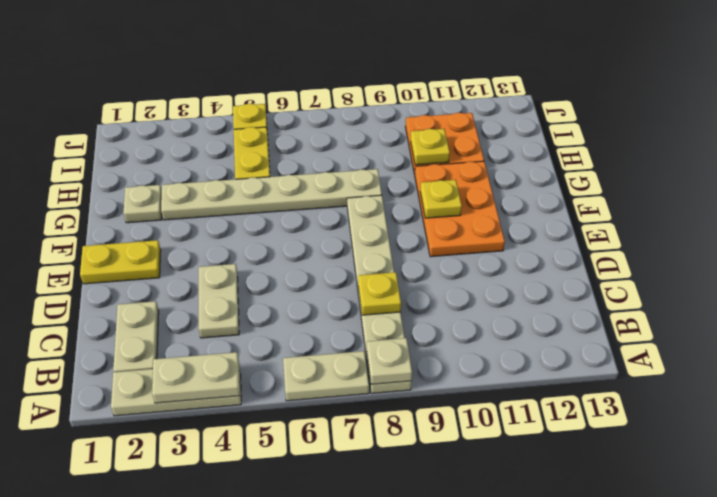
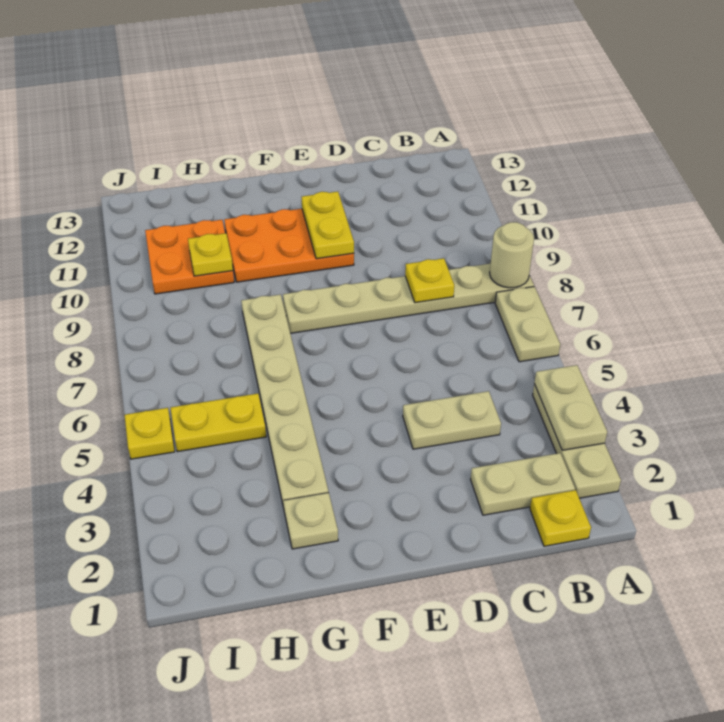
tan 1x1 plate [367,338,412,384] -> tan 1x1 round brick [490,222,534,288]
yellow 1x2 plate [80,240,161,284] -> yellow 1x2 plate moved to [302,192,354,259]
yellow 1x1 plate [420,180,462,218] -> yellow 1x1 plate moved to [530,490,591,546]

